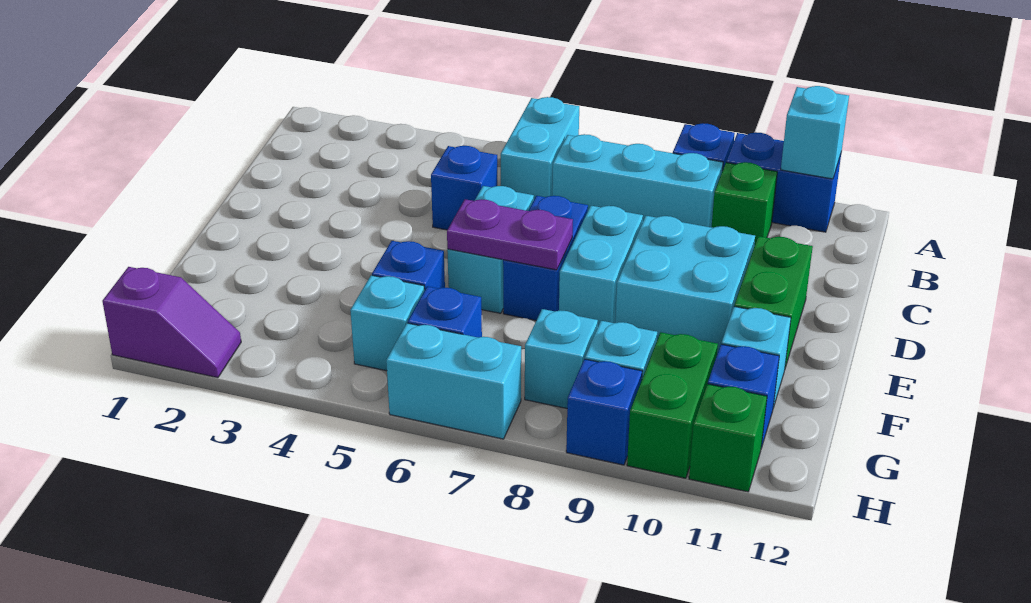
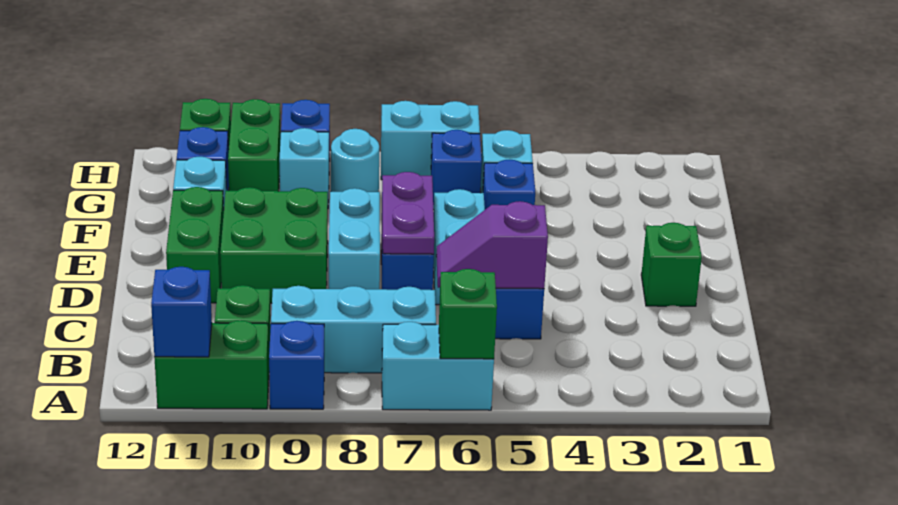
cyan 1x2 brick [501,97,579,199] -> cyan 1x2 brick turned to [382,322,494,410]
none -> green 1x1 brick [439,269,497,359]
blue 1x2 brick [726,132,841,232] -> green 1x2 brick [154,320,269,409]
cyan 1x1 brick [781,86,849,179] -> blue 1x1 brick [151,267,212,357]
none -> green 1x1 brick [641,223,702,306]
cyan 2x2 brick [615,216,755,354] -> green 2x2 brick [220,187,328,303]
purple 1x2 plate [447,199,573,270] -> purple 1x2 plate turned to [382,172,434,254]
cyan 1x1 brick [525,309,598,408] -> cyan 1x1 round brick [331,129,379,192]
purple 1x2 slope [102,267,241,378] -> purple 1x2 slope moved to [436,201,548,289]

